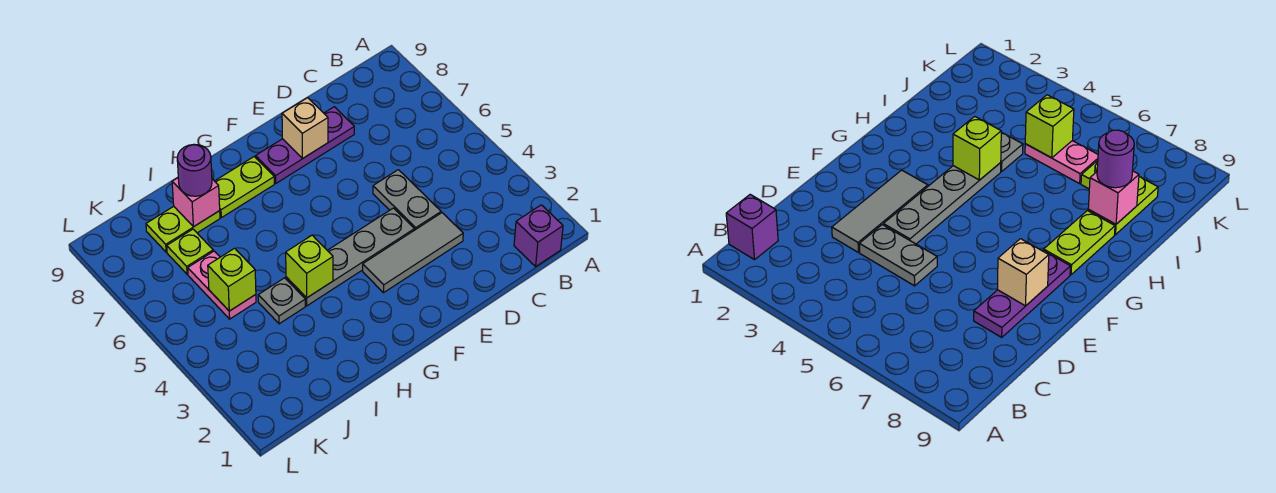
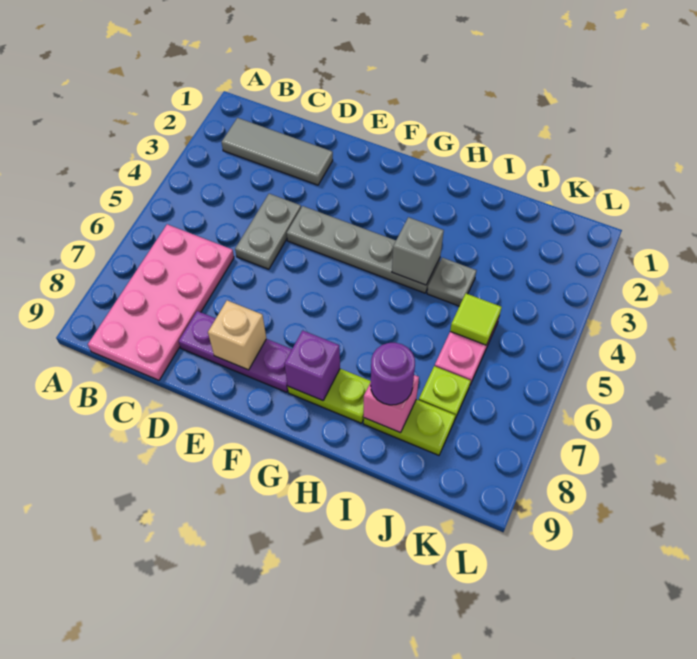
purple 1x1 brick [514,205,563,266] -> purple 1x1 brick moved to [284,331,340,401]
none -> pink 2x4 plate [88,224,234,380]
grey 1x3 tile [363,213,463,293] -> grey 1x3 tile moved to [222,118,333,185]
lime 1x1 brick [286,235,333,298] -> grey 1x1 brick [392,217,444,285]
lime 1x1 brick [208,248,256,311] -> lime 1x1 tile [450,294,502,345]

